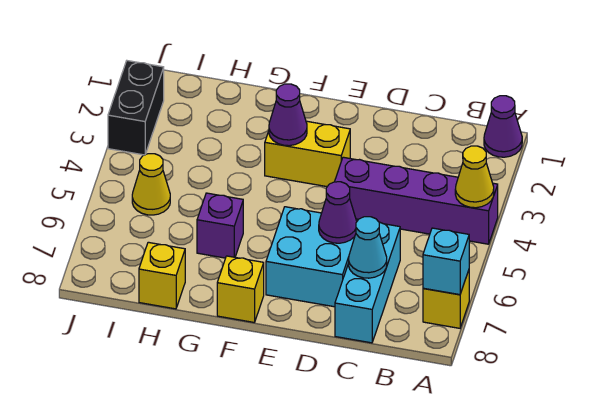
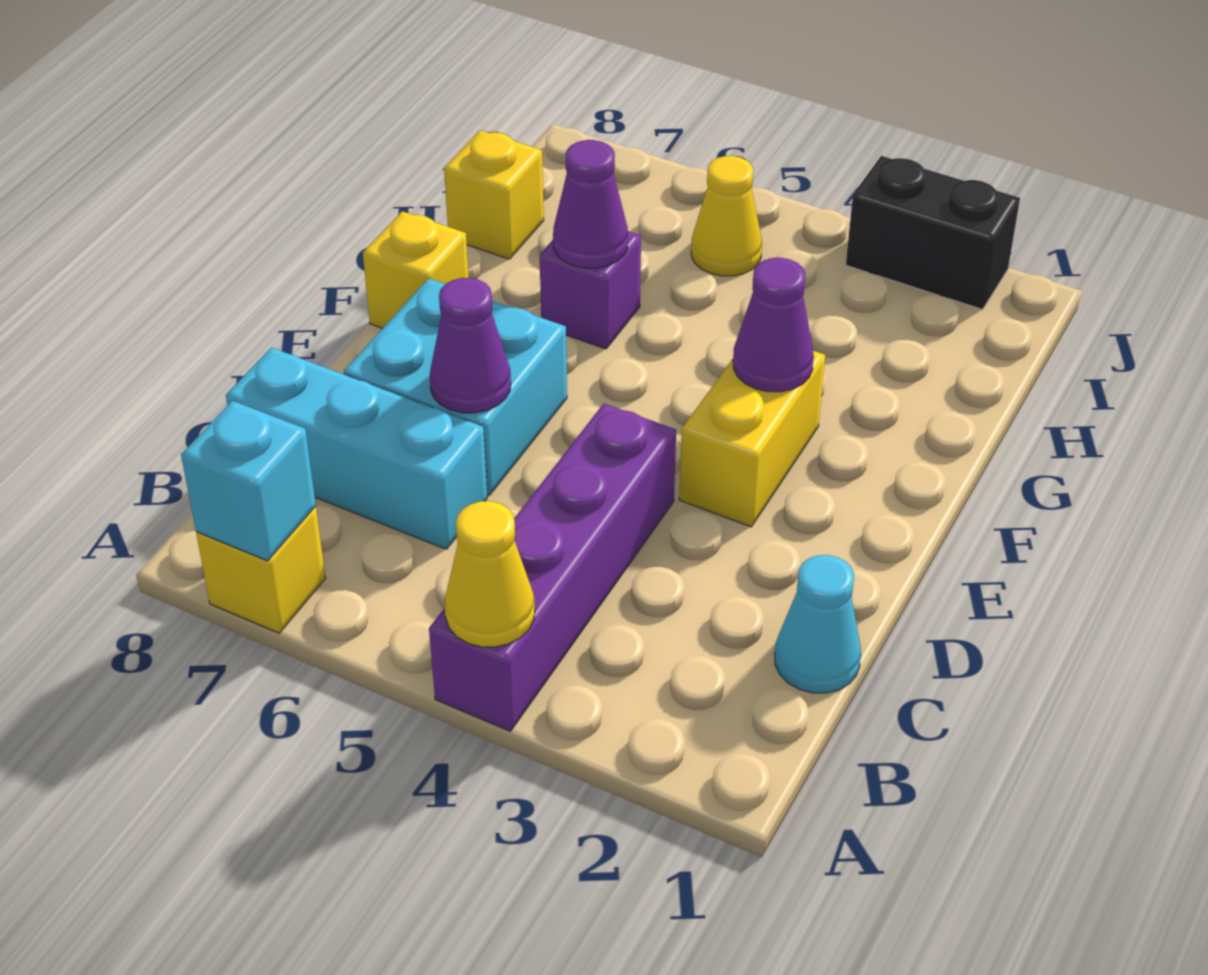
purple 1x1 cone [484,96,522,157] -> purple 1x1 cone moved to [553,140,628,268]
cyan 1x1 cone [349,217,387,278] -> cyan 1x1 cone moved to [775,555,861,693]

